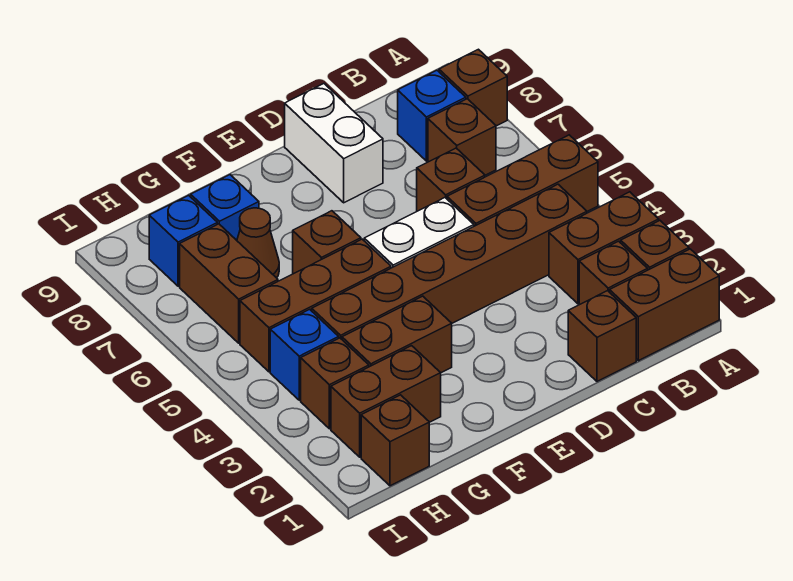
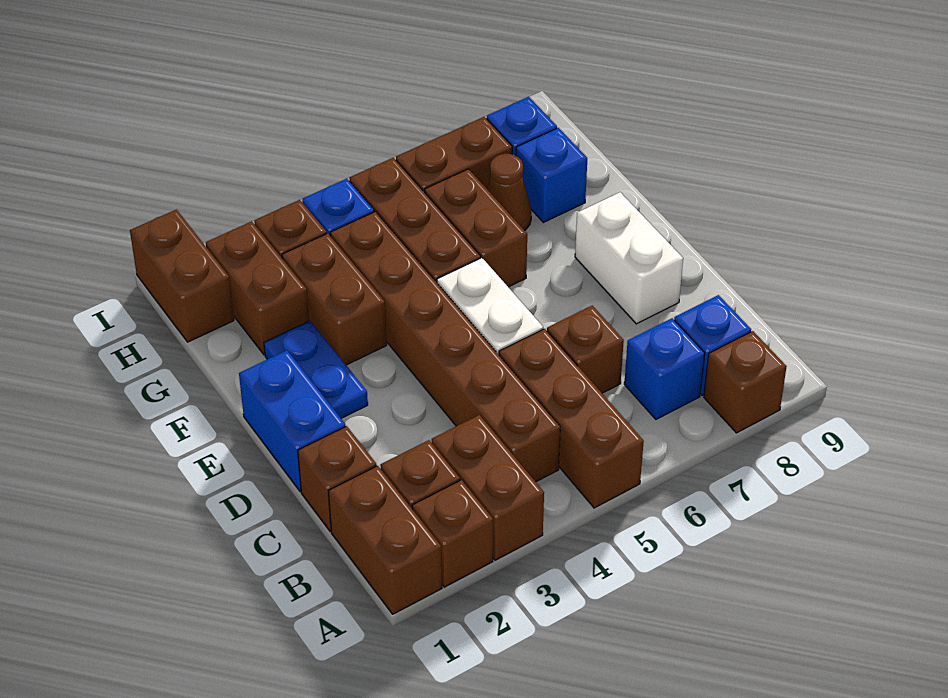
brown 1x1 brick [428,99,496,175] -> blue 1x1 brick [624,318,705,419]
none -> blue 1x2 brick [239,350,346,492]
white 1x2 brick [285,84,383,203] -> white 1x2 brick turned to [575,192,683,324]
none -> blue 1x2 plate [264,321,368,418]
brown 1x1 brick [293,211,361,274] -> brown 1x2 brick [425,169,527,287]
brown 1x1 brick [361,395,429,486] -> brown 1x2 brick [130,210,234,342]

